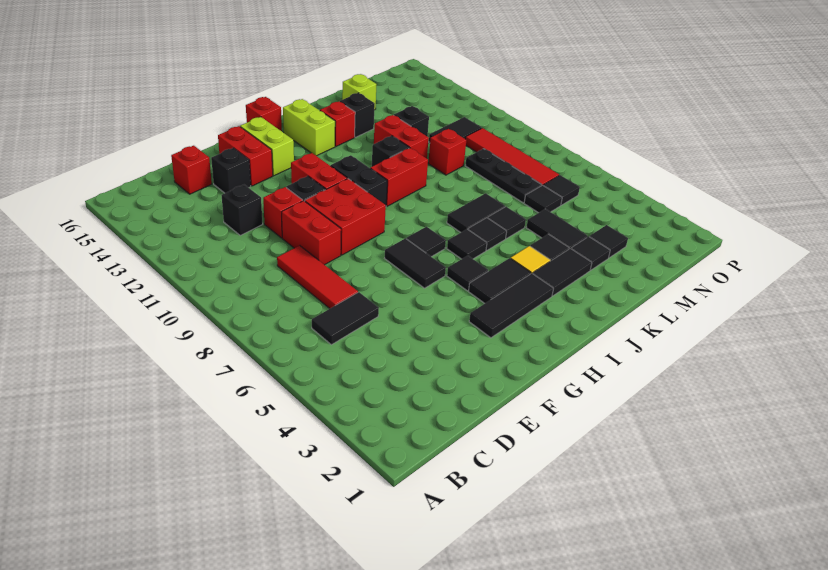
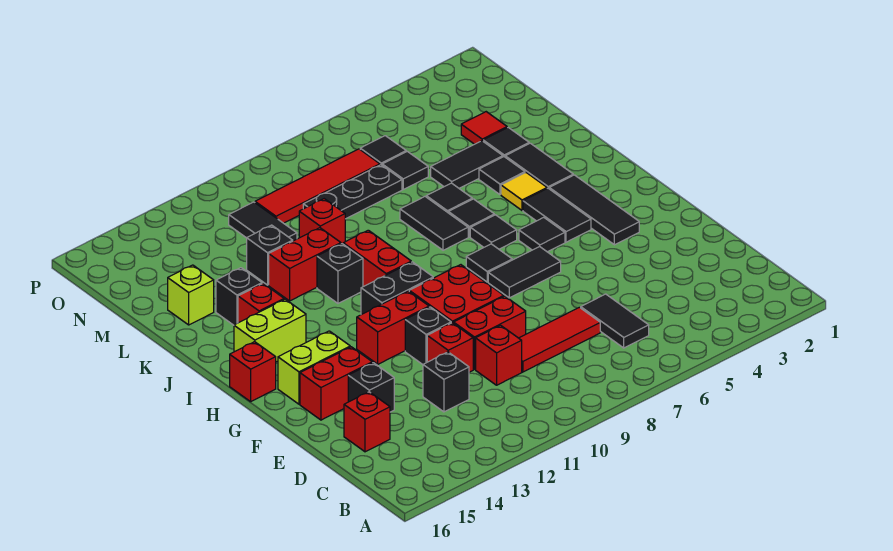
none -> red 1x1 brick [476,325,522,385]
black 1x1 tile [589,225,628,258] -> red 1x1 tile [461,112,507,144]

